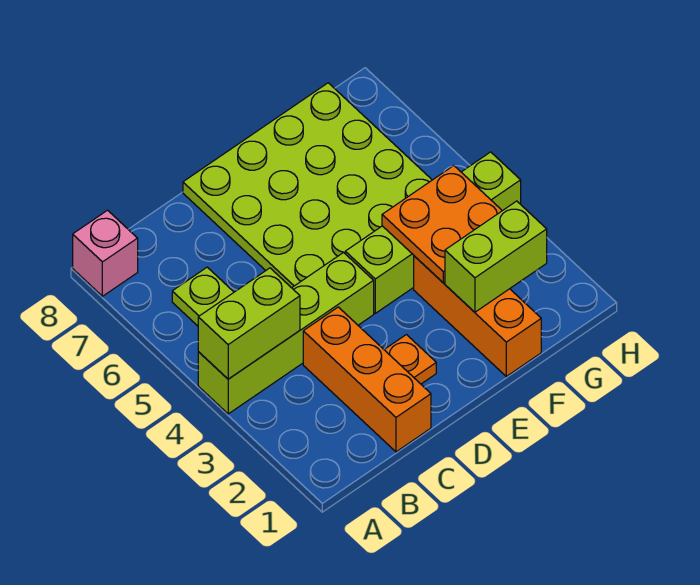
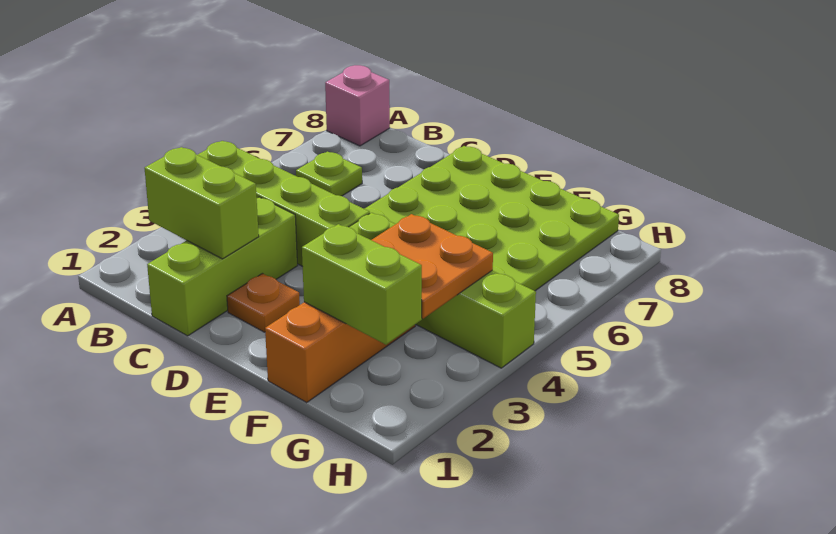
lime 1x2 brick [198,268,300,379] -> lime 1x2 brick moved to [145,147,259,259]
orange 1x3 brick [303,307,431,452] -> lime 1x3 brick [147,197,297,336]

